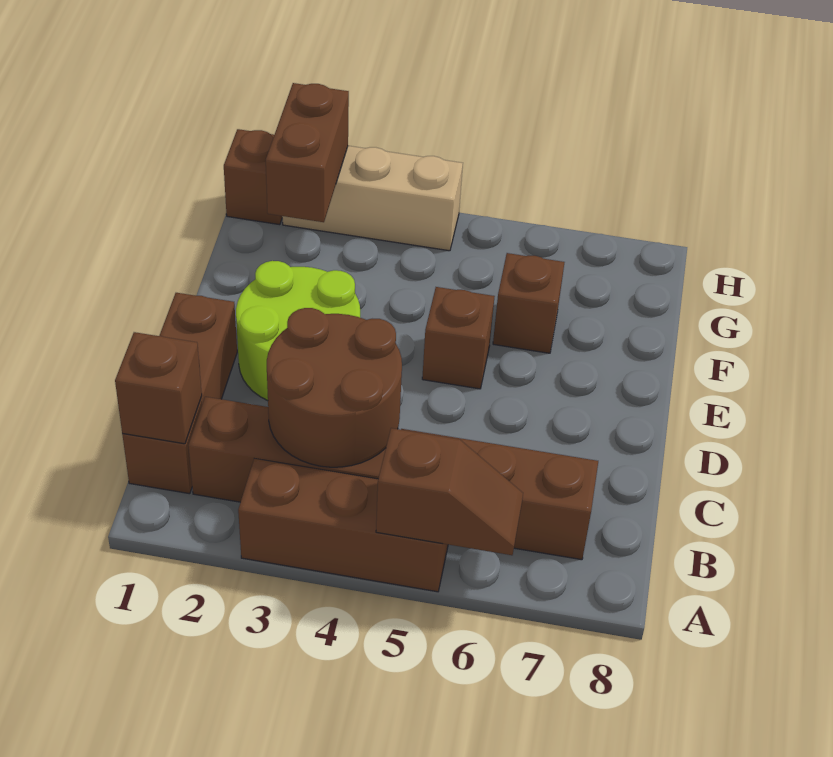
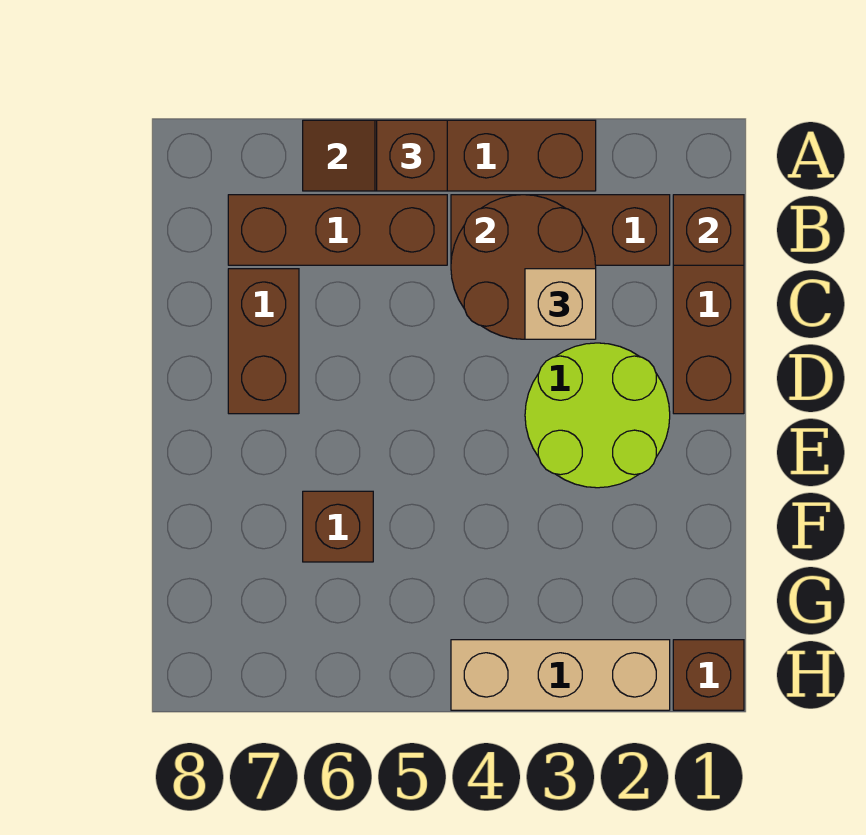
none -> tan 1x1 brick [525,269,596,339]
brown 1x1 brick [422,287,495,389] -> brown 1x1 brick moved to [377,120,447,191]
brown 1x2 brick [266,83,349,222] -> brown 1x2 brick moved to [228,269,299,414]

